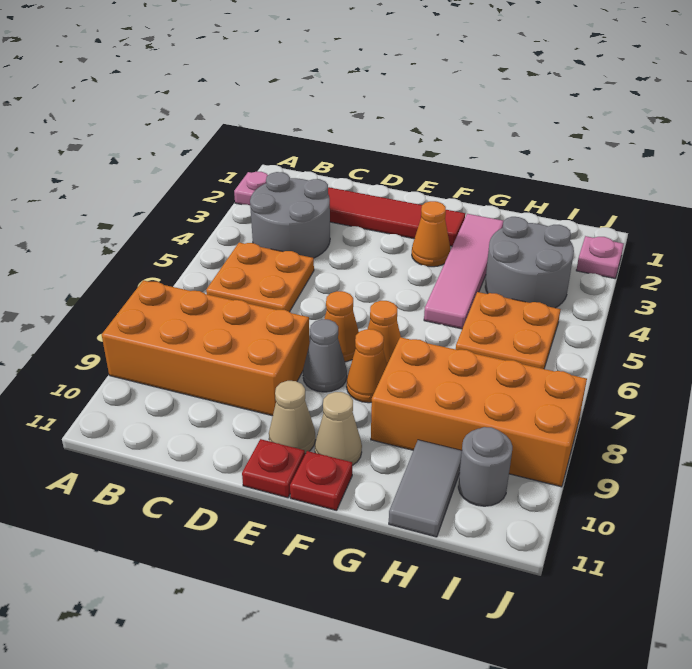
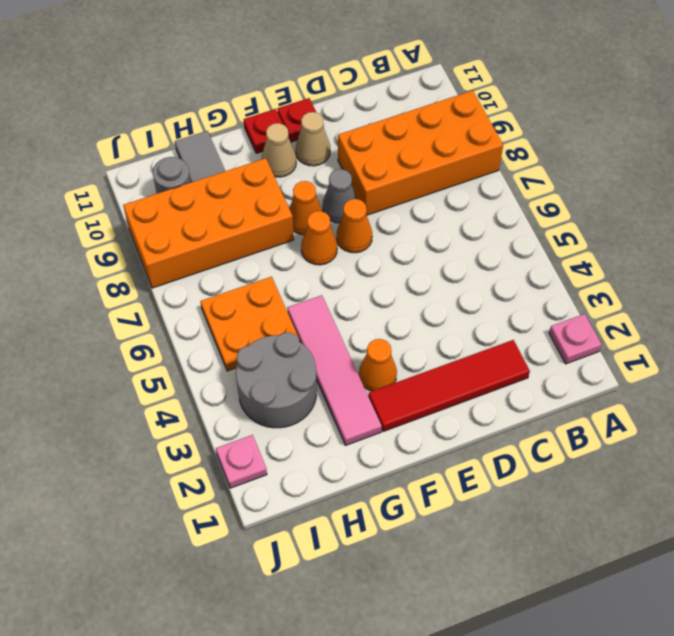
grey 2x2 round brick [250,172,330,258] -> none
orange 2x2 plate [206,243,314,312] -> none

